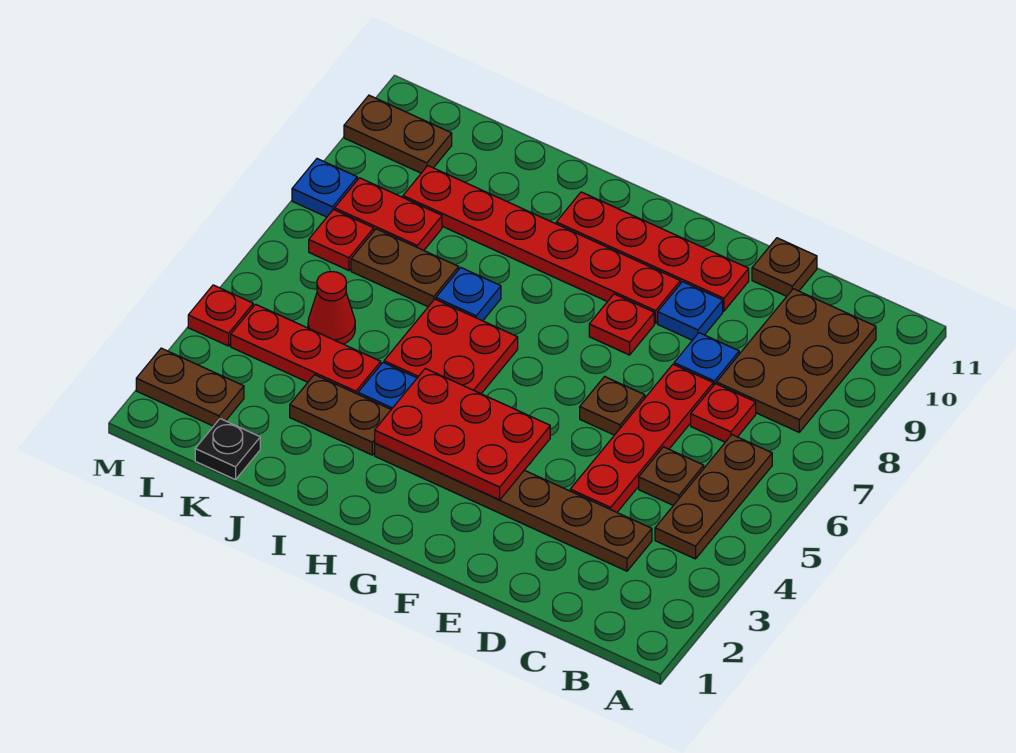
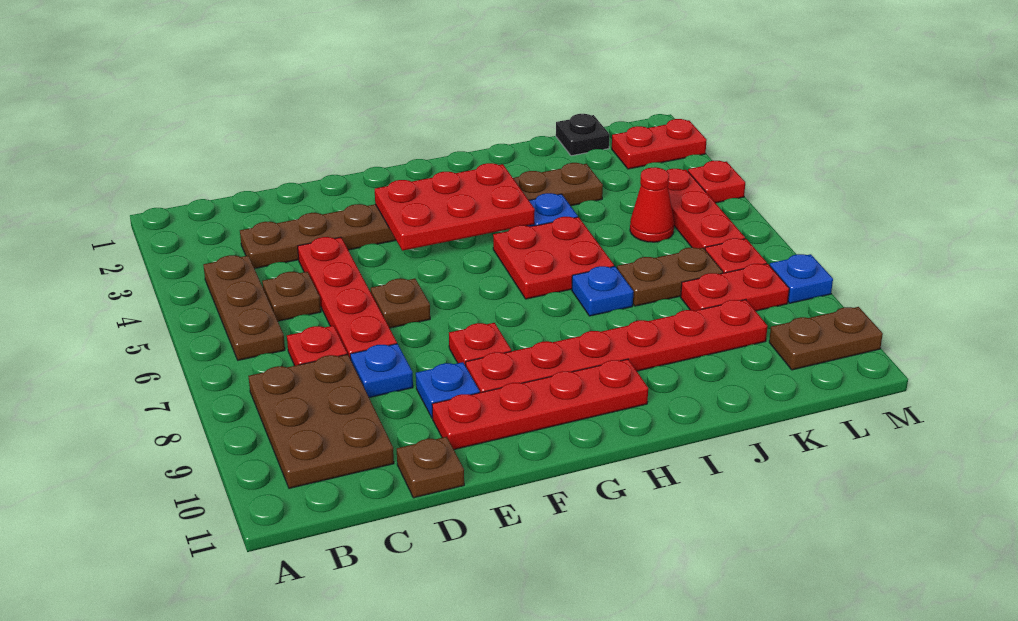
red 1x3 plate [231,304,381,394] -> red 1x3 plate turned to [666,169,745,249]
brown 1x2 plate [136,348,244,426] -> red 1x2 plate [612,119,707,169]

